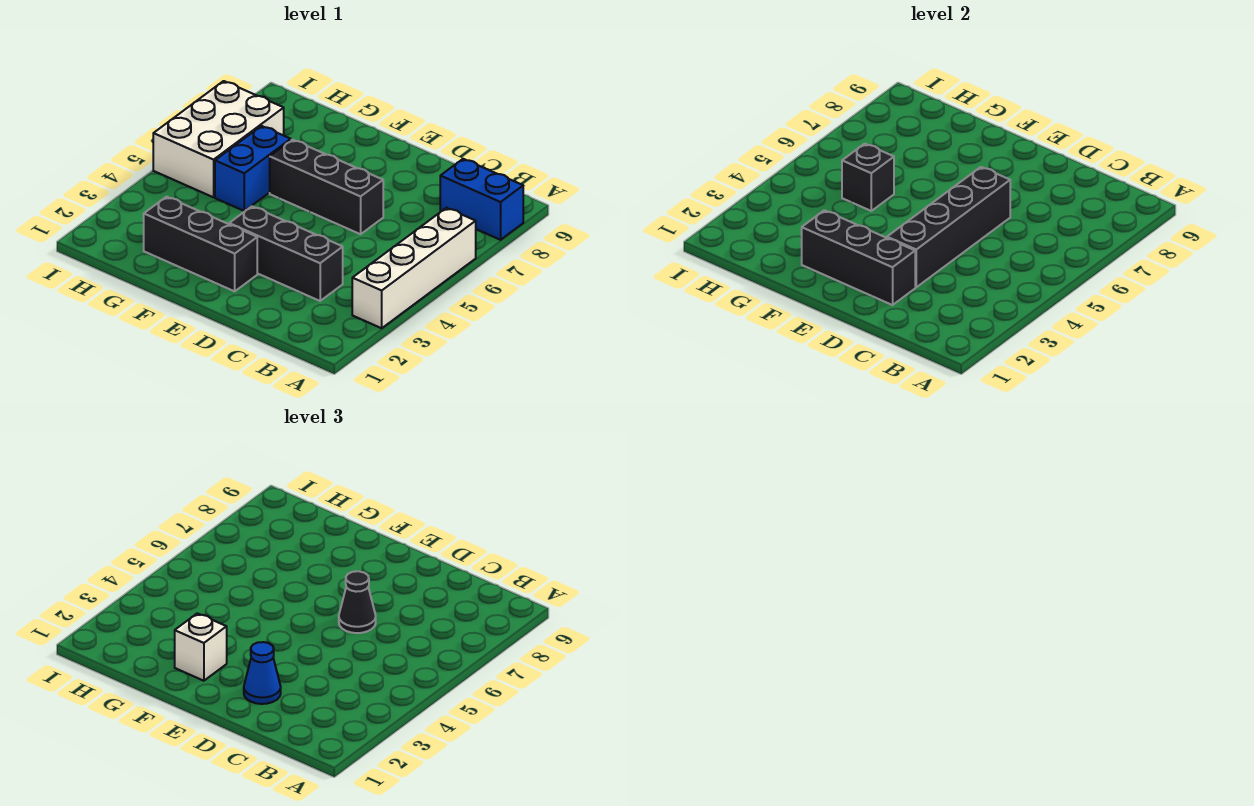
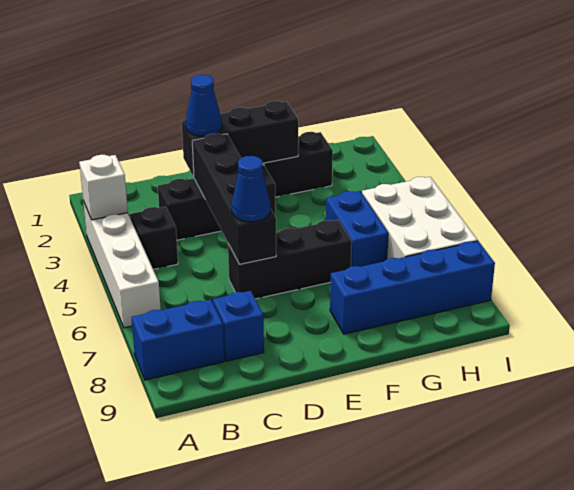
none -> blue 1x1 brick [213,291,264,361]
black 1x1 cone [339,571,376,633] -> blue 1x1 cone [231,156,271,222]
white 1x1 brick [175,613,227,681] -> white 1x1 brick moved to [79,155,128,220]
none -> blue 1x4 brick [330,241,495,334]
black 1x1 brick [842,144,894,211] -> black 1x1 brick moved to [130,207,178,269]

